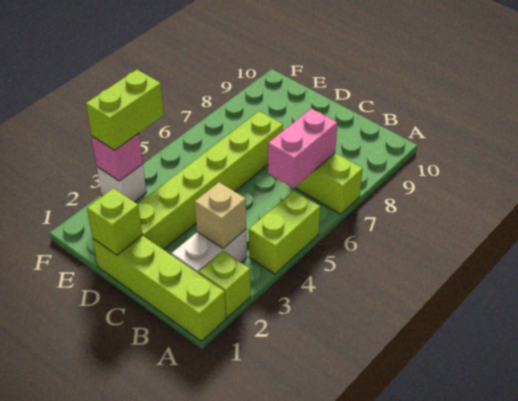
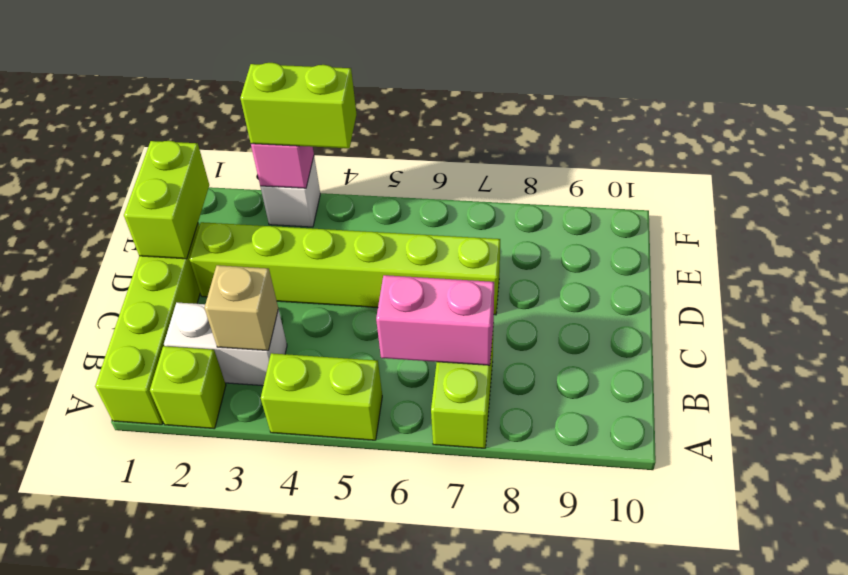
lime 1x1 brick [87,188,142,255] -> lime 1x2 brick [124,141,209,259]

